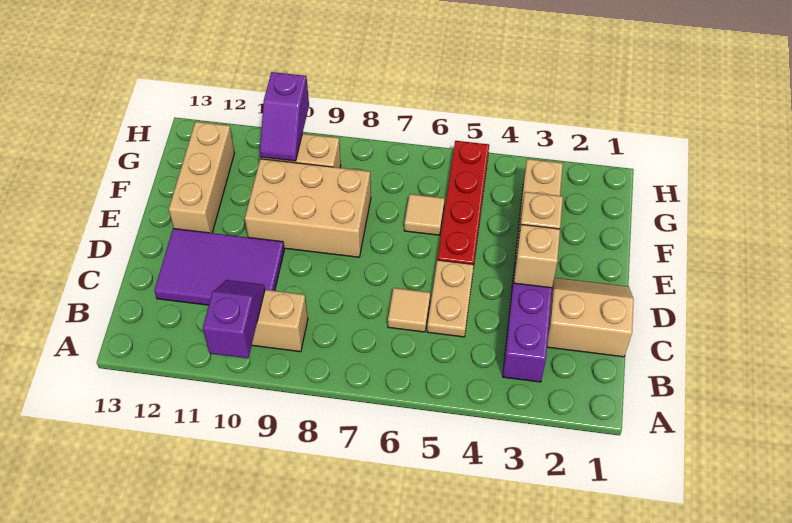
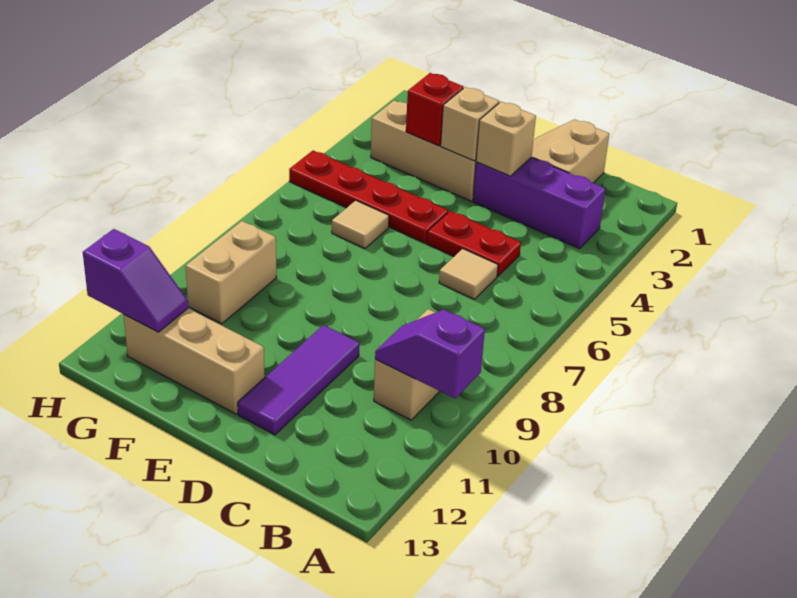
tan 1x2 plate [427,260,474,337] -> red 1x2 plate [427,211,521,276]
purple 2x3 tile [154,228,284,305] -> purple 1x3 tile [238,325,359,435]
tan 2x3 brick [245,159,371,257] -> none
none -> red 1x1 brick [406,73,463,146]
purple 1x2 slope [260,72,309,161] -> purple 1x2 slope moved to [83,229,188,332]

